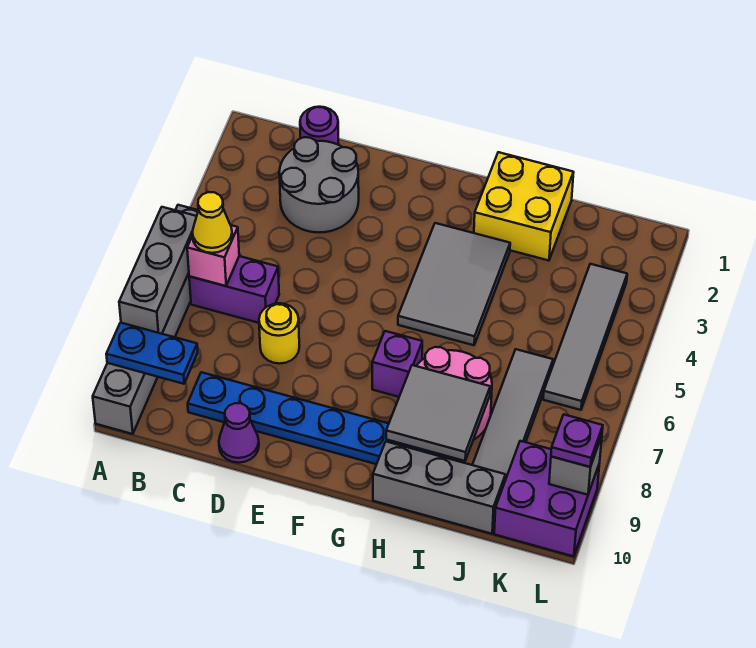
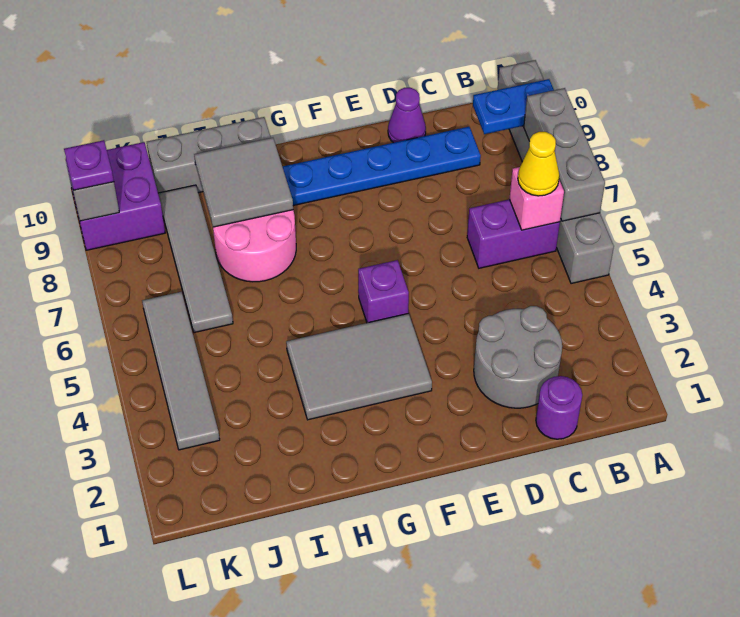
yellow 1x1 round brick [259,303,299,364] -> none
grey 2x3 tile [398,223,510,345] -> grey 2x3 tile turned to [286,313,432,420]
purple 1x1 brick [372,331,422,397] -> purple 1x1 brick moved to [358,260,409,323]
yellow 2x2 brick [474,152,574,261] -> none

